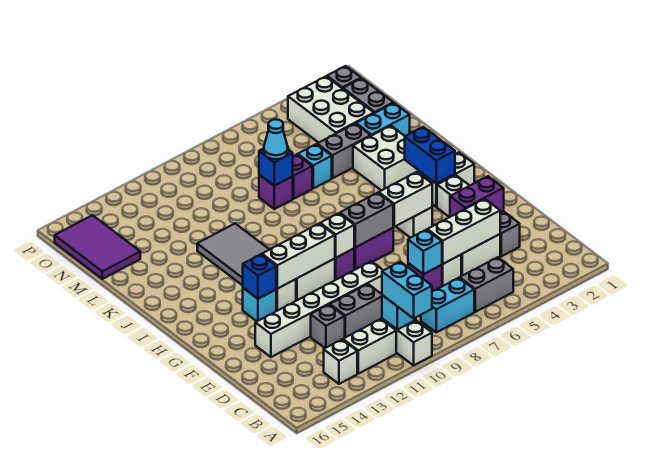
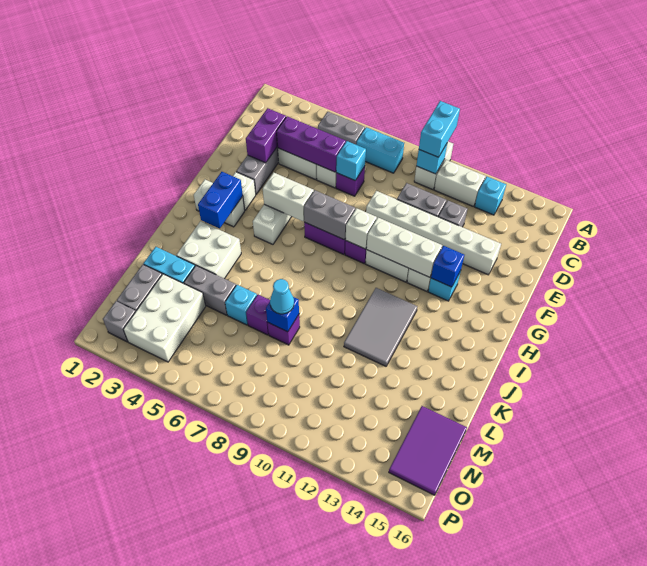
white 1x1 brick [324,340,357,384] -> cyan 1x1 brick [475,177,506,215]
white 1x3 brick [427,199,500,264] -> purple 1x3 brick [277,116,346,172]
purple 1x2 brick [450,176,504,217] -> purple 1x2 brick turned to [246,108,286,163]

